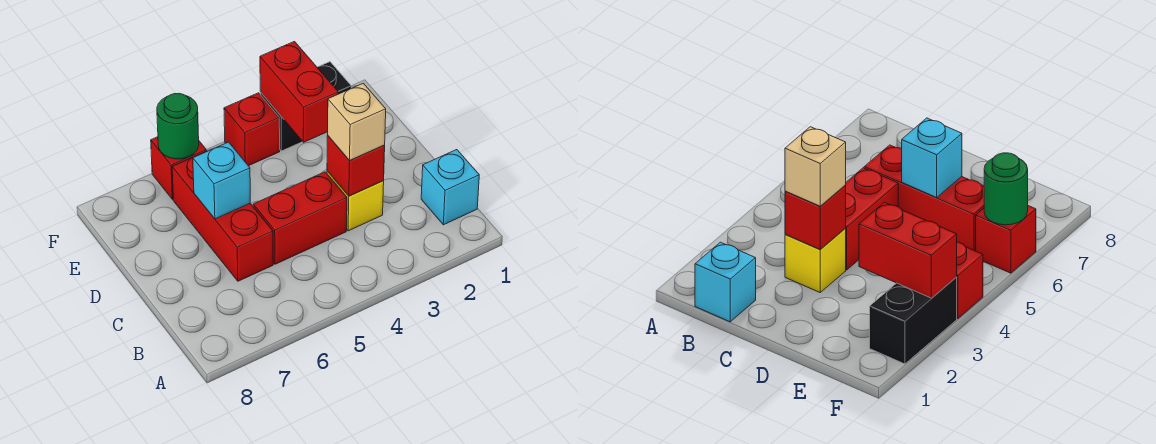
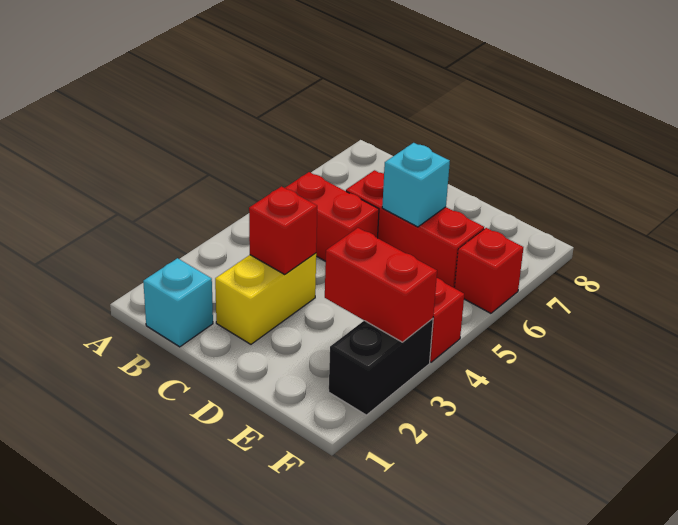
yellow 1x1 brick [327,171,384,231] -> yellow 1x2 brick [215,253,316,344]
tan 1x1 brick [328,83,386,161] -> none
red 1x2 brick [253,172,347,264] -> red 1x2 brick turned to [285,172,379,261]
green 1x1 round brick [157,93,199,159] -> none

